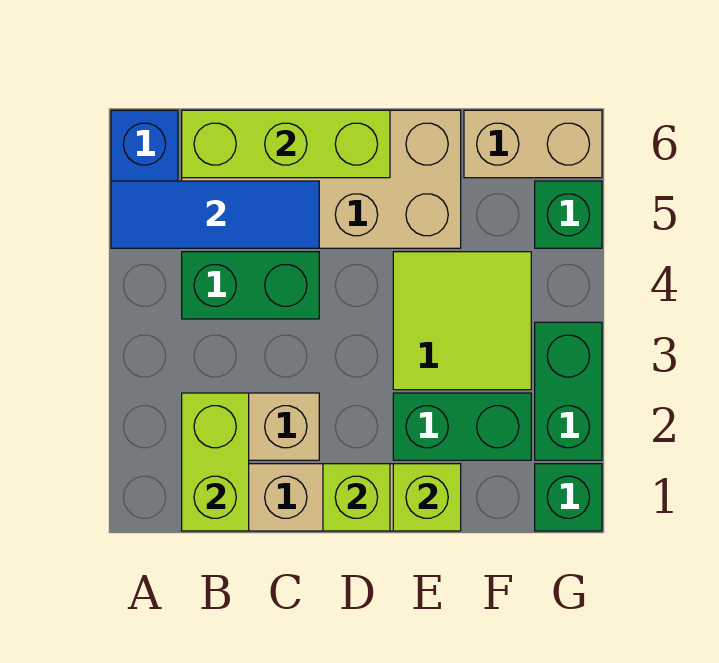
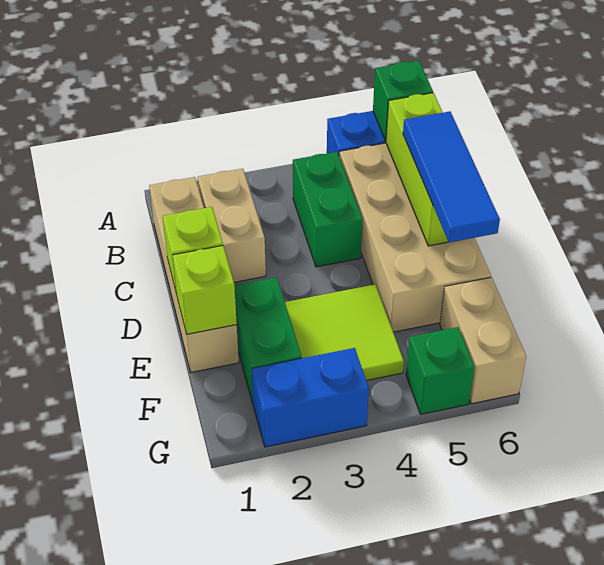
blue 1x3 tile [111,181,319,248] -> blue 1x3 tile moved to [403,111,500,242]
lime 1x2 brick [182,393,249,531] -> none
green 1x1 brick [535,464,602,531] -> green 1x1 brick moved to [373,61,433,141]
green 1x2 brick [535,322,602,460] -> blue 1x2 brick [252,348,369,447]

